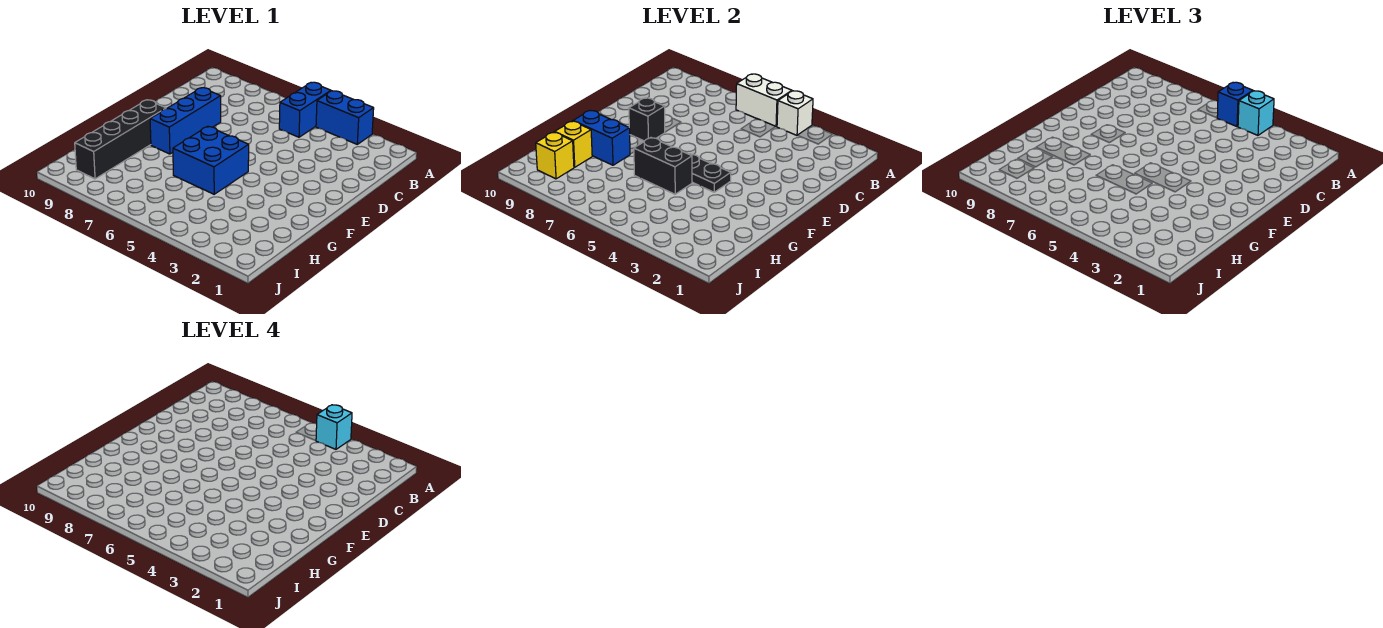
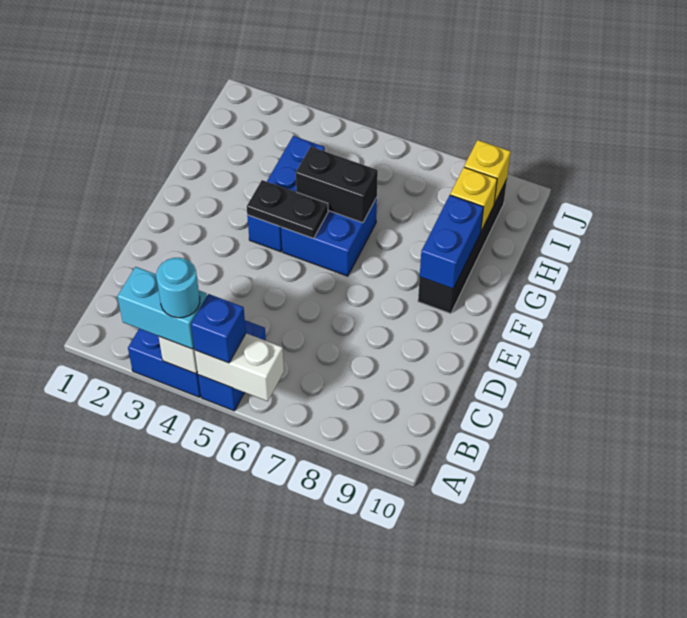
cyan 1x1 brick [1238,91,1274,135] -> cyan 1x2 brick [117,267,207,349]
cyan 1x1 brick [316,405,352,449] -> cyan 1x1 round brick [156,258,200,318]
blue 1x3 brick [150,88,221,154] -> blue 1x3 brick moved to [247,136,325,252]
black 1x1 brick [629,98,665,141] -> none
blue 1x2 brick [573,110,630,165] -> blue 1x2 brick turned to [420,195,483,289]

